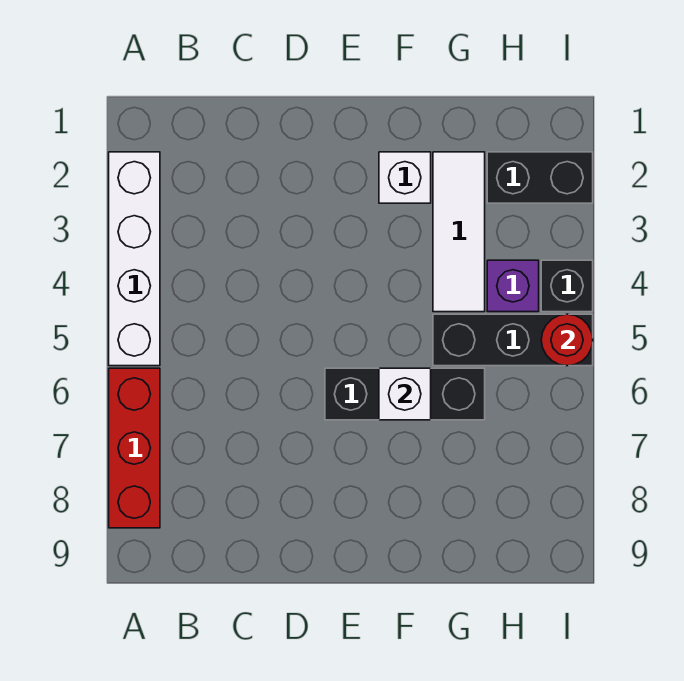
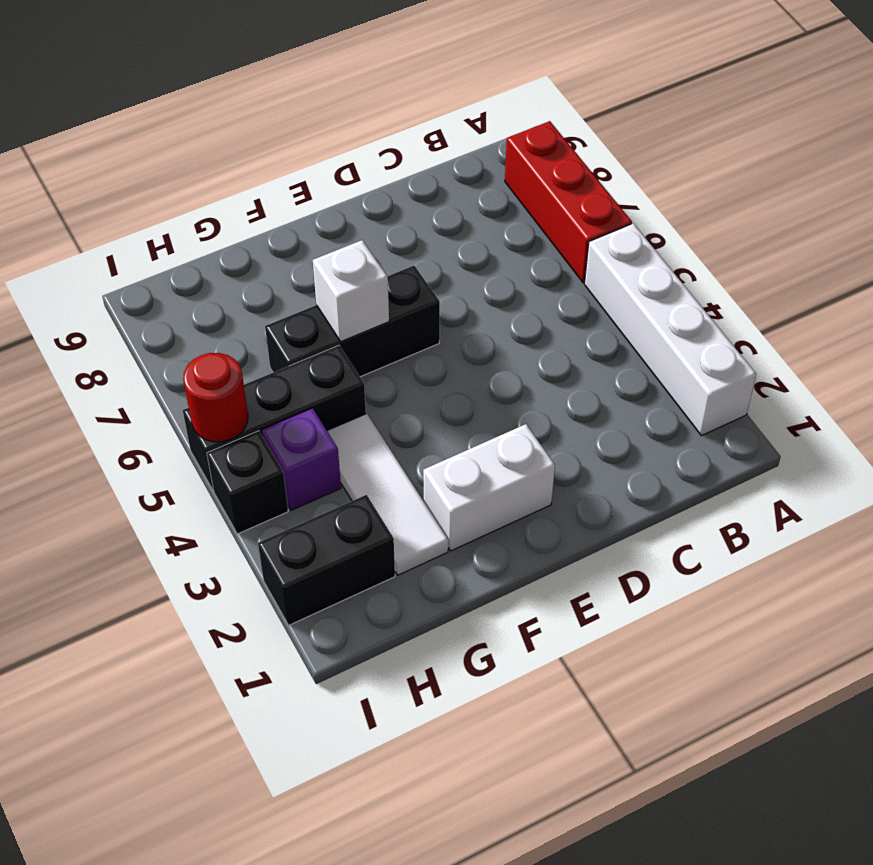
white 1x1 brick [379,152,431,203] -> white 1x2 brick [423,424,555,551]

